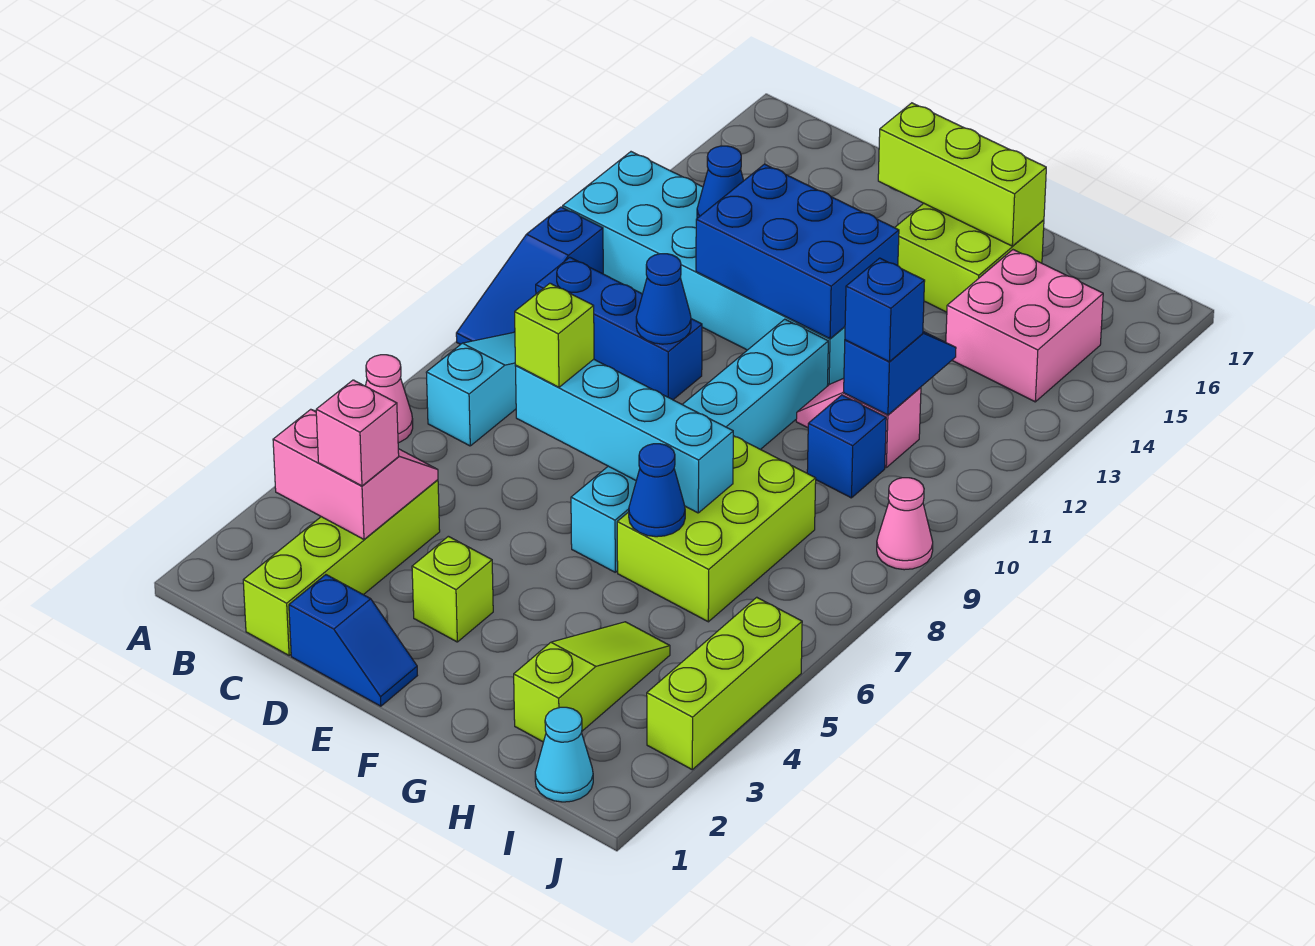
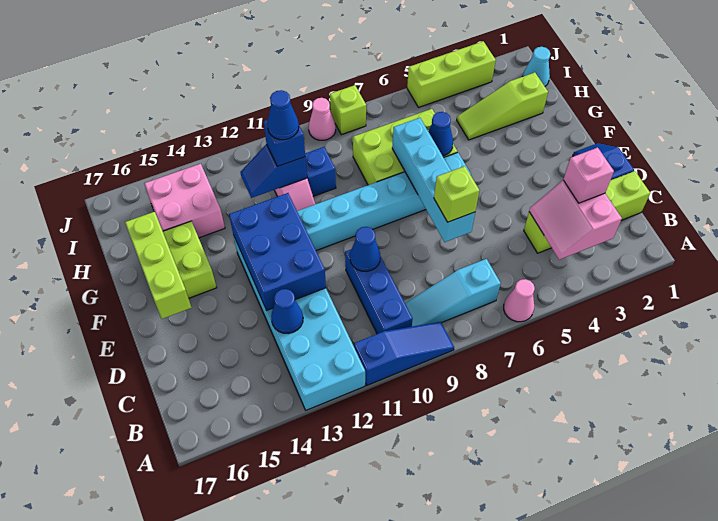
lime 1x1 brick [412,536,493,642] -> lime 1x1 brick moved to [330,85,366,135]
none -> blue 1x1 cone [267,90,299,140]

